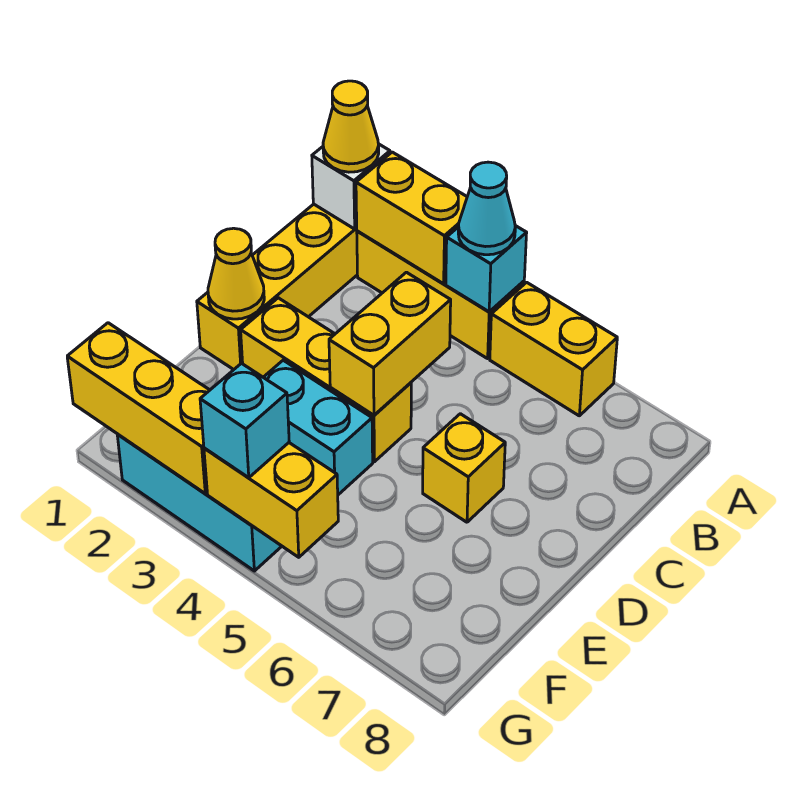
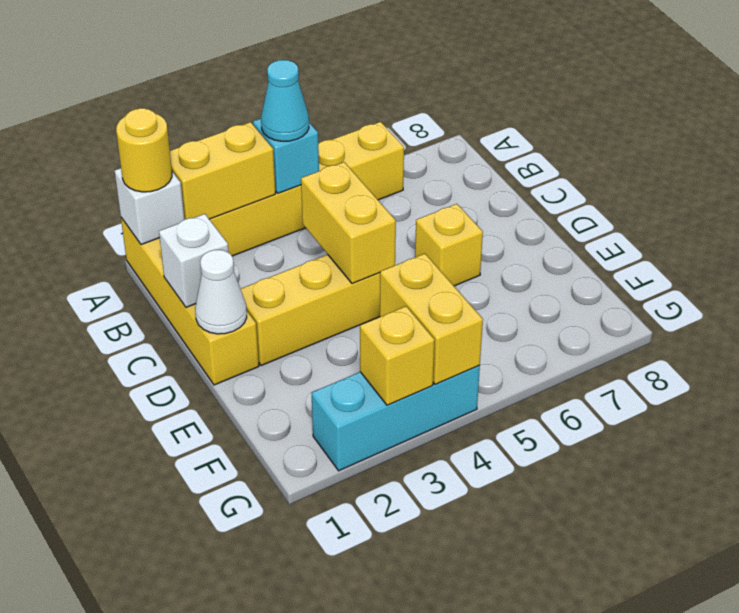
yellow 1x1 cone [323,81,379,172] -> yellow 1x1 round brick [116,108,172,192]
none -> white 1x1 brick [159,214,229,307]
yellow 1x1 cone [208,228,264,319] -> white 1x1 cone [195,250,247,334]
cyan 1x2 brick [263,360,373,495] -> none
yellow 1x3 brick [67,323,210,493] -> yellow 1x1 brick [360,306,435,405]
yellow 1x2 brick [204,443,338,557] -> yellow 1x2 brick turned to [380,254,483,385]
cyan 1x1 brick [200,363,289,478] -> none

